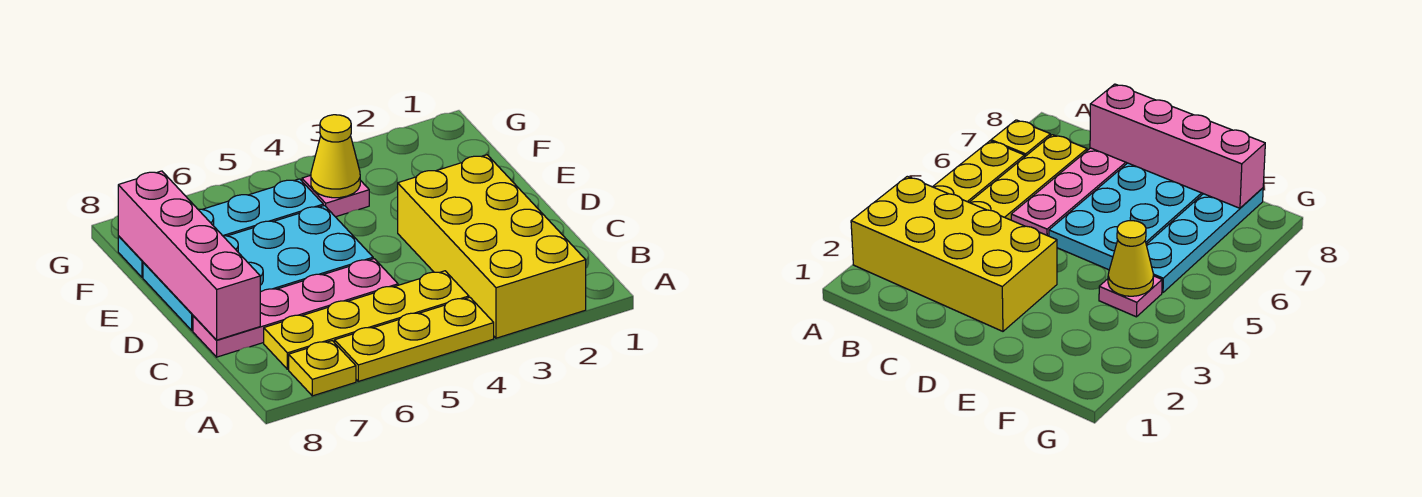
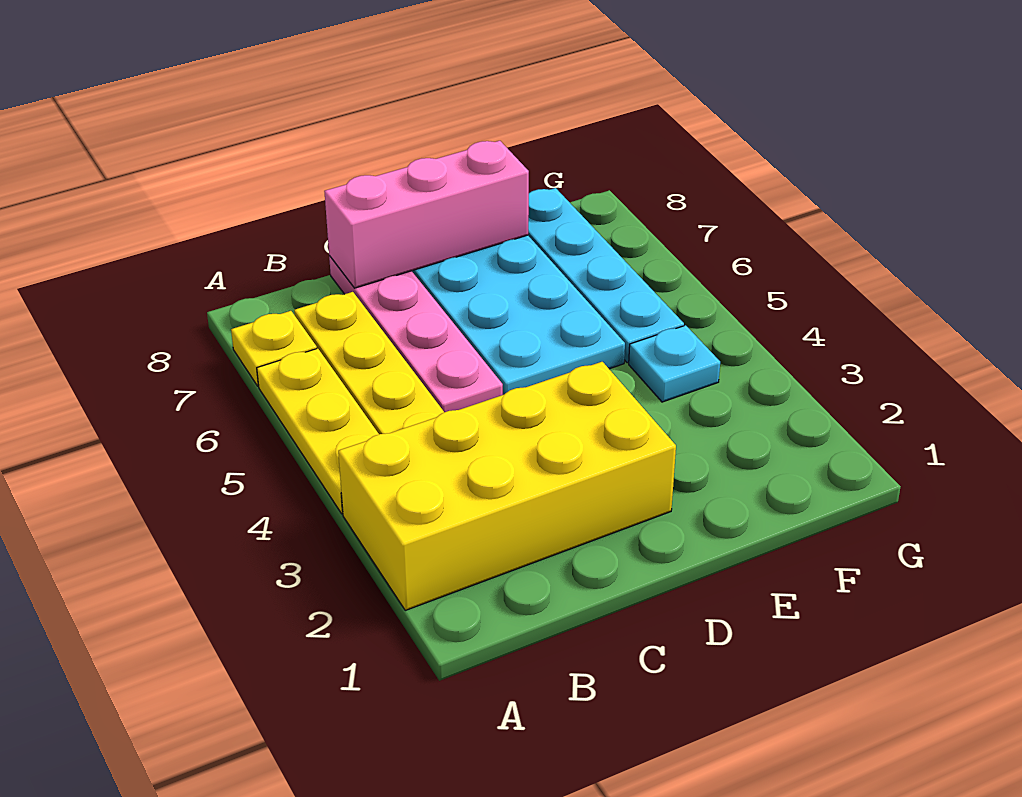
pink 1x4 brick [118,171,260,340] -> pink 1x3 brick [324,141,529,288]
pink 1x1 plate [302,175,369,217] -> cyan 1x1 plate [629,325,720,402]
yellow 1x1 cone [311,115,360,198] -> none

